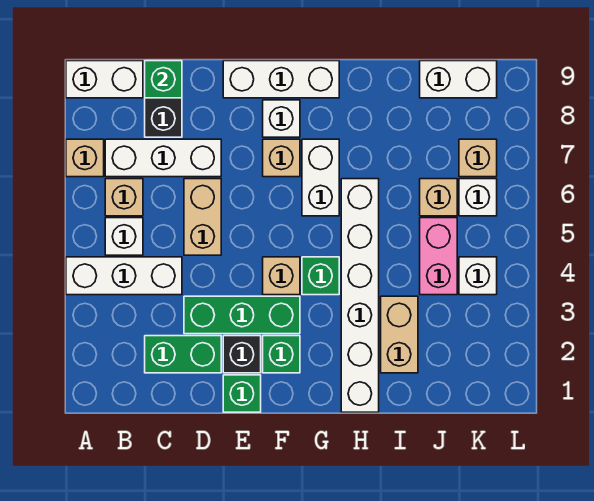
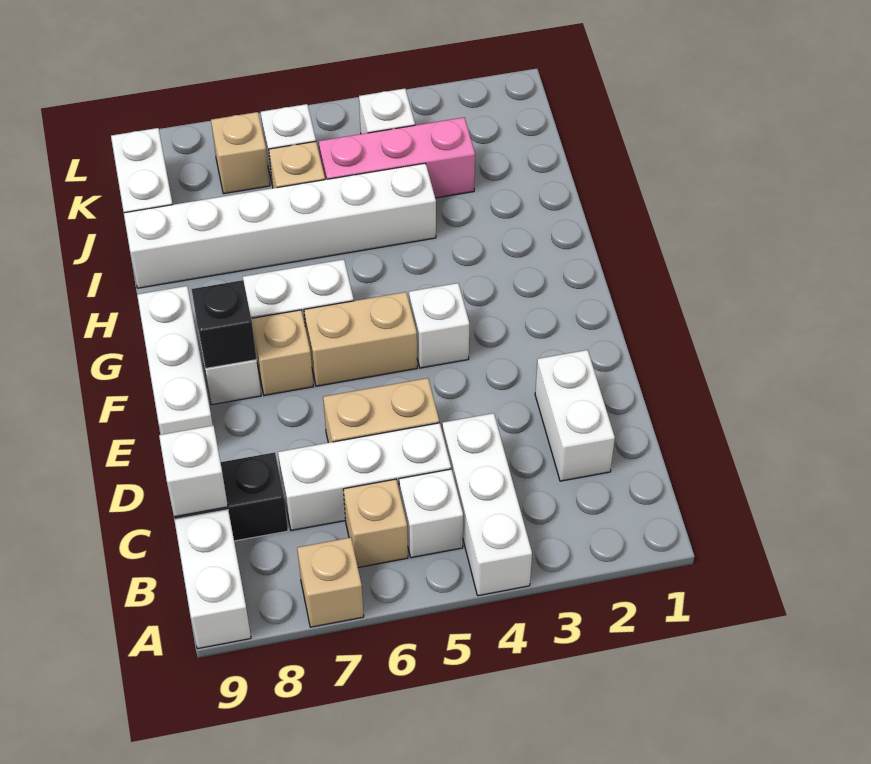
white 1x3 brick [105,139,221,177] -> white 1x3 brick turned to [278,423,451,531]
green 1x2 brick [145,336,221,373] -> white 1x2 brick [535,350,615,481]
green 1x1 brick [145,61,182,98] -> white 1x1 brick [159,426,228,517]
green 1x3 brick [184,296,300,334] -> none
green 1x1 brick [223,375,261,412] -> none
black 1x1 brick [223,336,261,373] -> black 1x1 brick moved to [192,280,257,369]
green 1x1 brick [263,336,300,373] -> none
tan 1x1 brick [263,257,300,295] -> white 1x1 brick [409,283,469,368]
green 1x1 brick [302,257,339,295] -> none
white 1x6 brick [341,179,379,412] -> white 1x6 brick moved to [124,163,436,288]
tan 1x2 brick [381,296,418,373] -> tan 1x2 brick moved to [304,292,417,386]
pink 1x2 brick [420,218,457,295] -> pink 1x3 brick [319,117,475,198]

